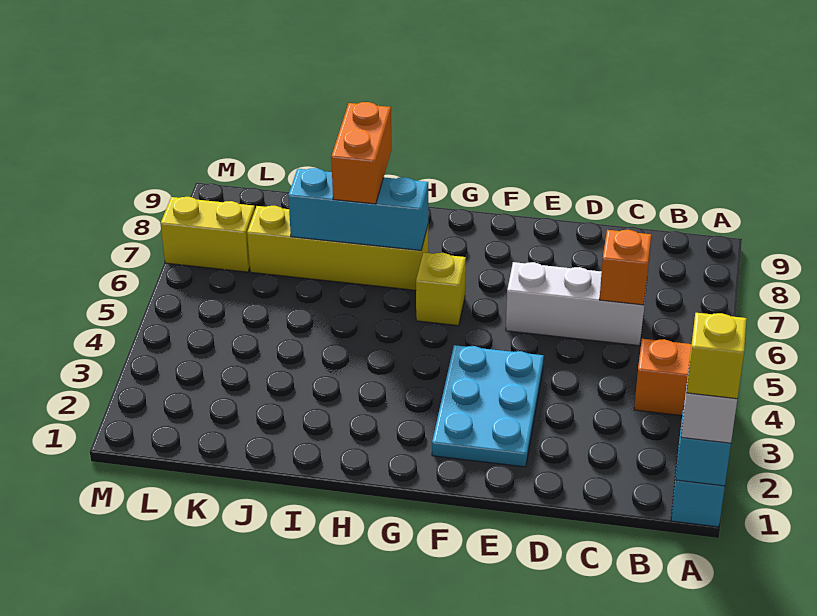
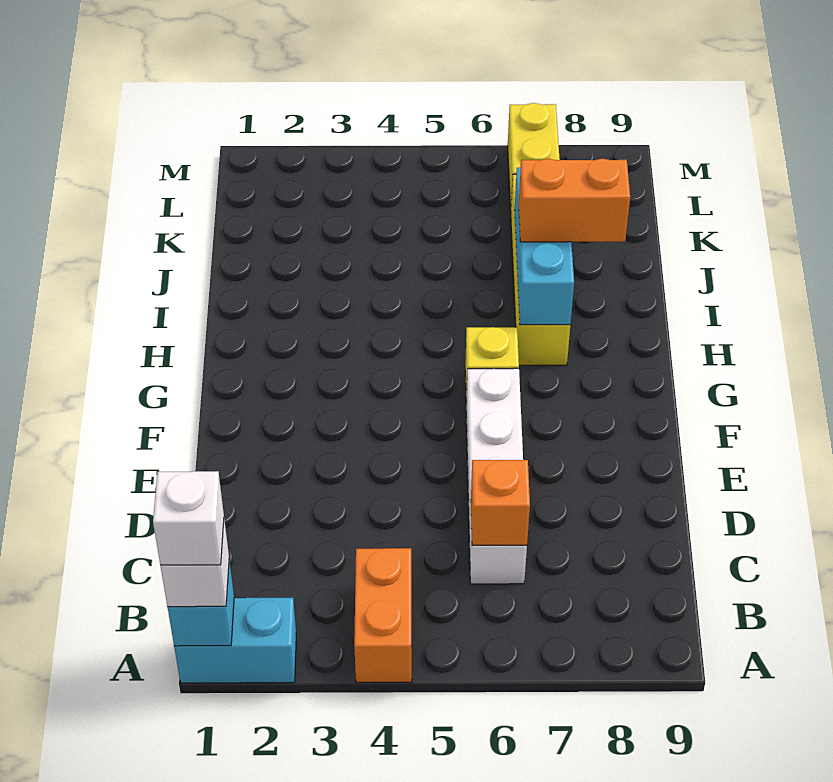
yellow 1x1 brick [686,313,747,399] -> white 1x1 brick [153,471,224,565]
white 1x3 brick [506,262,647,346] -> white 1x4 brick [466,368,527,584]
cyan 2x3 plate [432,345,544,467] -> none

